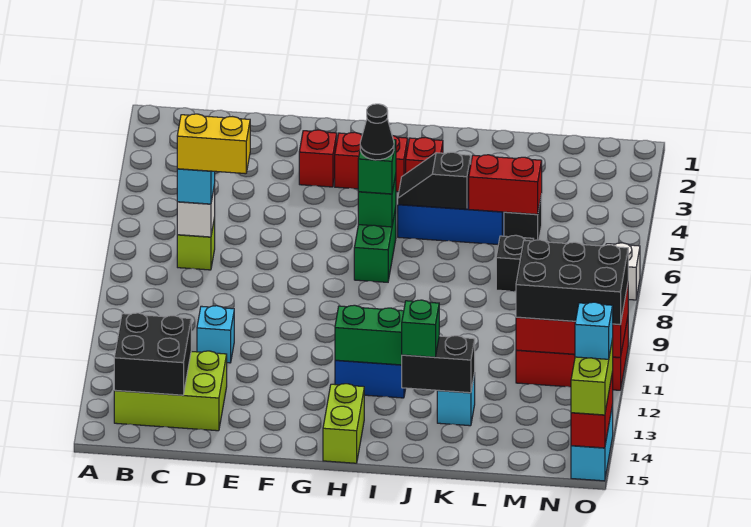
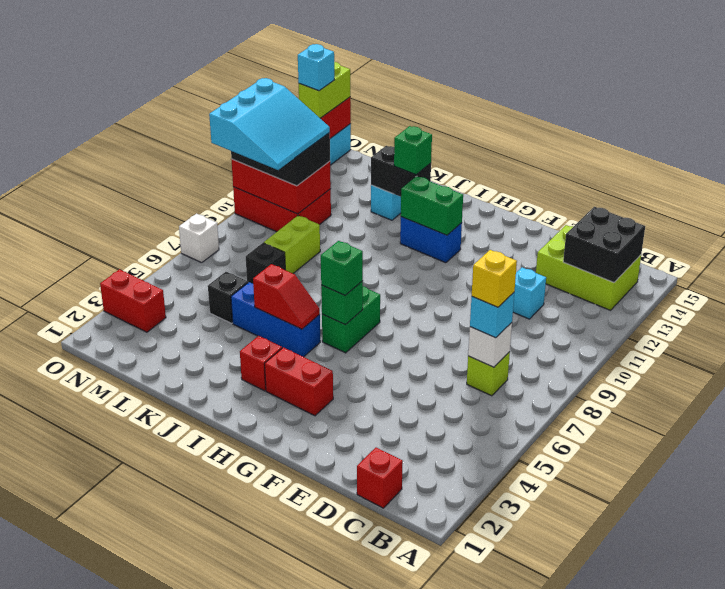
yellow 1x2 brick [177,114,250,174] -> yellow 1x1 brick [472,250,517,307]
red 1x1 brick [299,130,337,187] -> red 1x1 brick moved to [357,448,403,508]
black 1x1 cone [360,104,394,160] -> none
lime 1x2 brick [323,384,364,463] -> lime 1x2 brick moved to [264,216,320,273]
black 1x2 slope [398,152,471,209] -> red 1x2 slope [253,264,320,329]
red 1x2 brick [469,155,542,214] -> red 1x2 brick moved to [100,269,166,332]
none -> cyan 3x3 slope [209,78,330,170]

